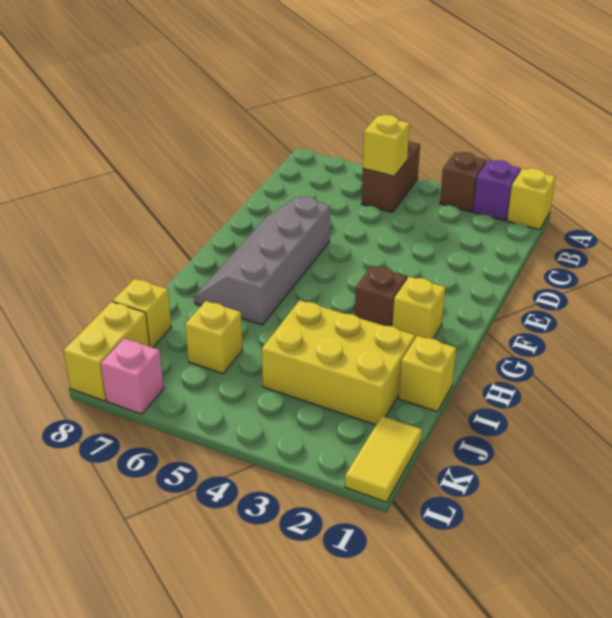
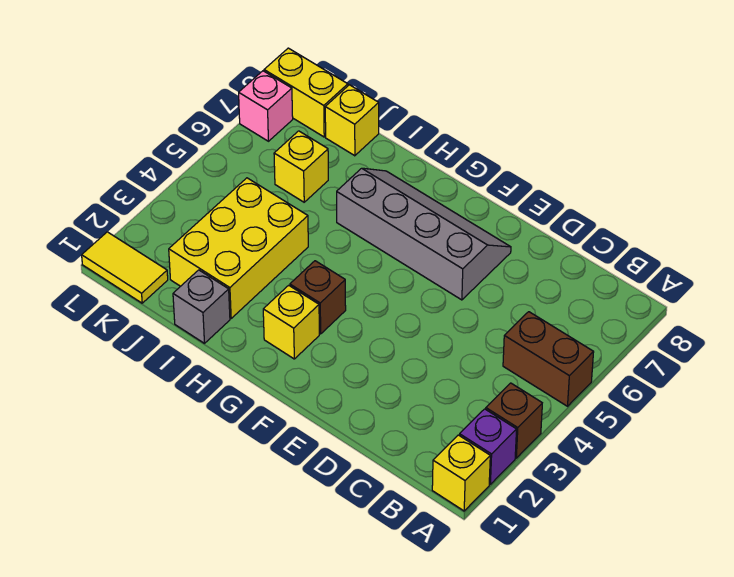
yellow 1x1 brick [363,115,410,176] -> none
yellow 1x1 brick [399,336,456,412] -> grey 1x1 brick [173,270,230,343]

